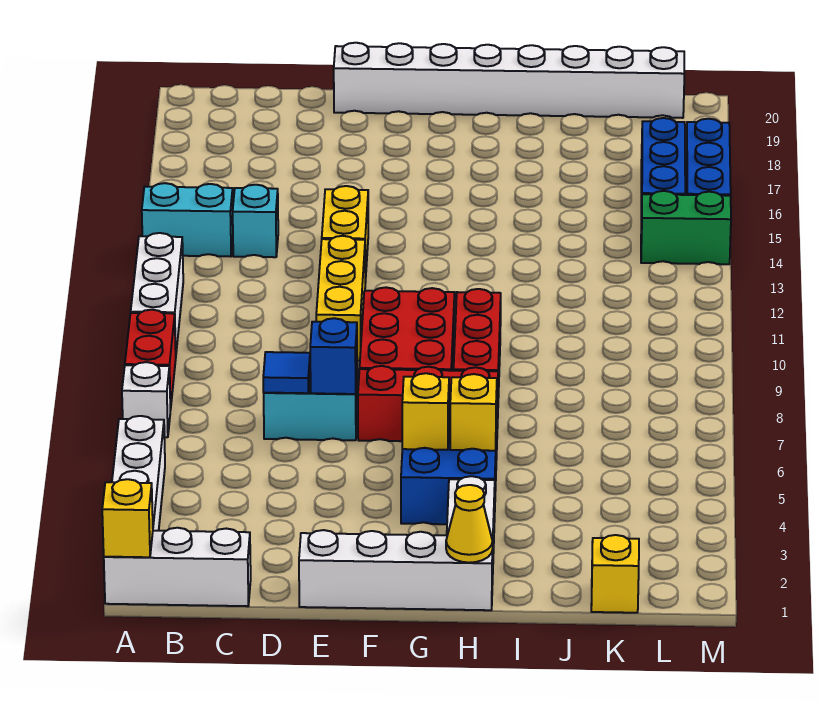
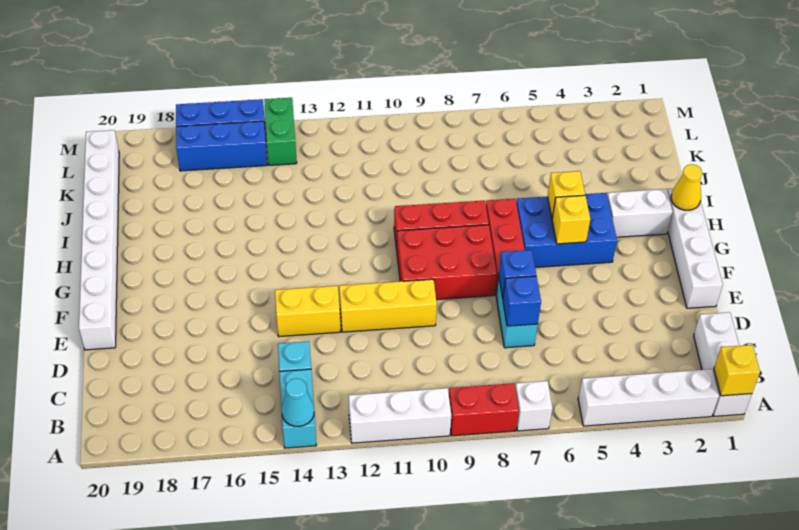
none -> cyan 1x1 cone [282,378,314,427]
blue 1x1 tile [263,352,310,393] -> blue 1x1 brick [503,276,541,326]
yellow 1x1 brick [591,535,639,613] -> none

